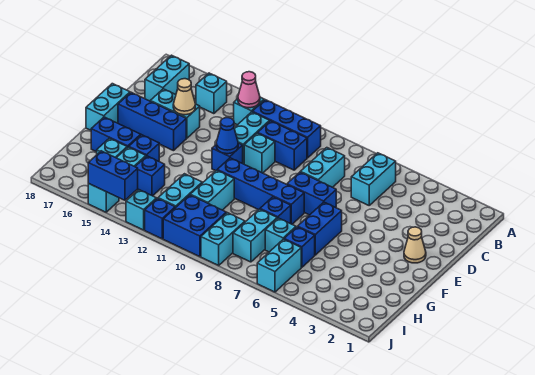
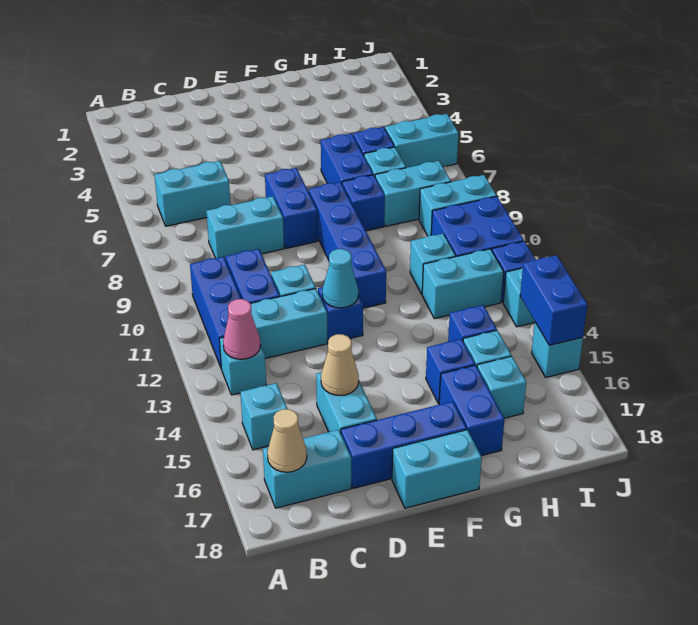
tan 1x1 cone [404,227,426,263] -> tan 1x1 cone moved to [267,409,307,472]
blue 1x1 cone [216,118,238,154] -> cyan 1x1 cone [322,249,358,308]
blue 1x3 brick [118,92,186,151] -> blue 1x3 brick turned to [341,401,467,488]
blue 1x2 brick [298,202,342,255] -> blue 1x2 brick turned to [321,134,373,183]
cyan 1x2 brick [190,170,234,210] -> cyan 1x1 brick [410,234,456,294]

